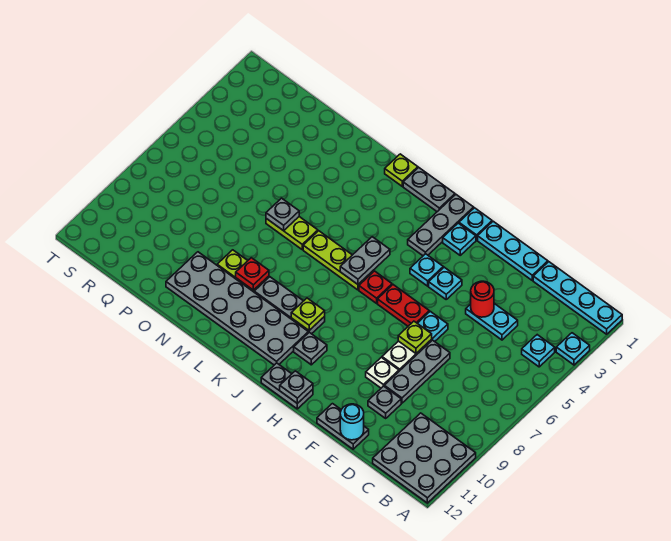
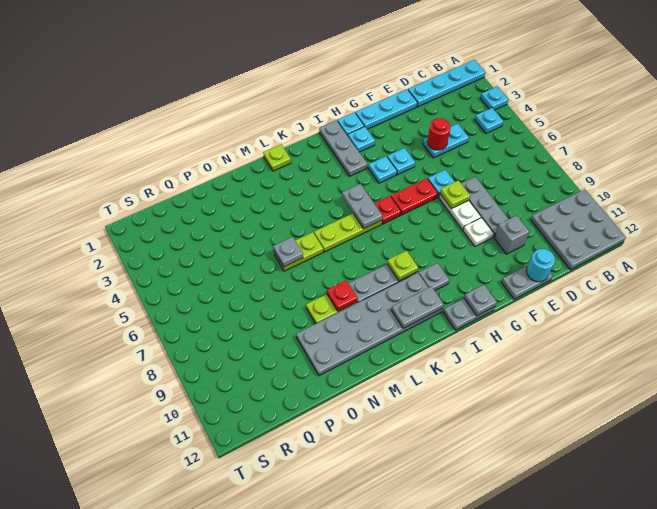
grey 1x1 plate [368,386,401,418] -> grey 1x1 brick [494,215,529,254]
grey 1x2 plate [403,168,455,212] -> grey 1x2 plate moved to [391,287,444,328]

